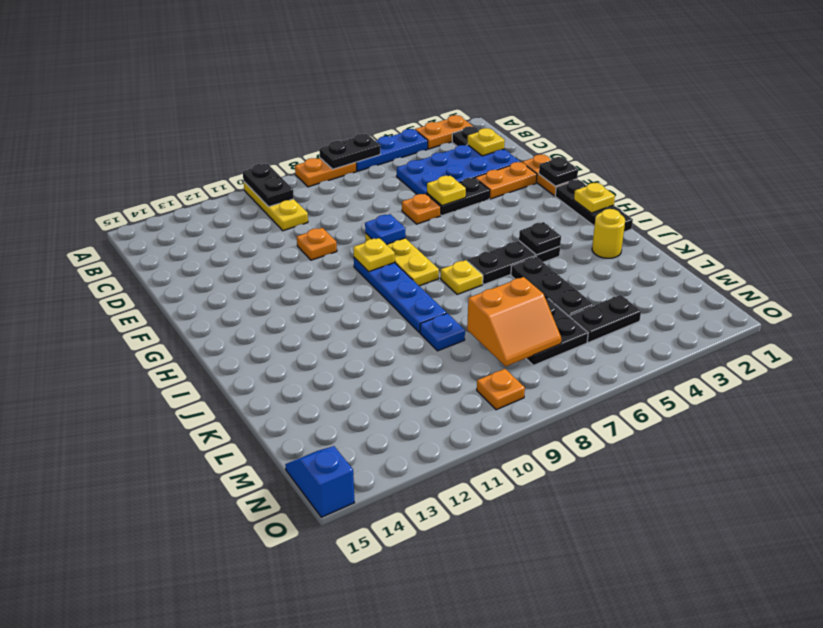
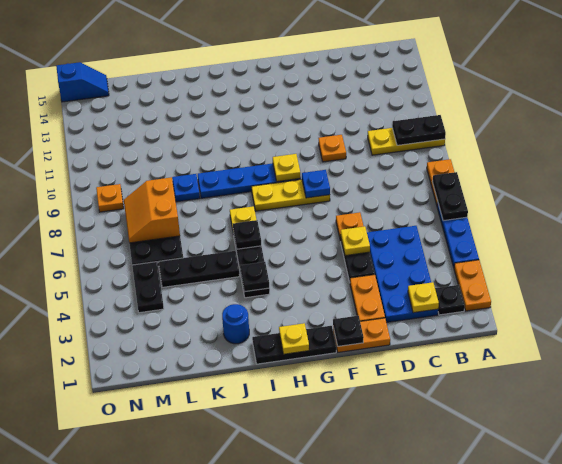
none -> black 1x1 plate [233,220,261,249]
yellow 1x1 round brick [592,209,625,258] -> blue 1x1 round brick [222,304,249,344]

